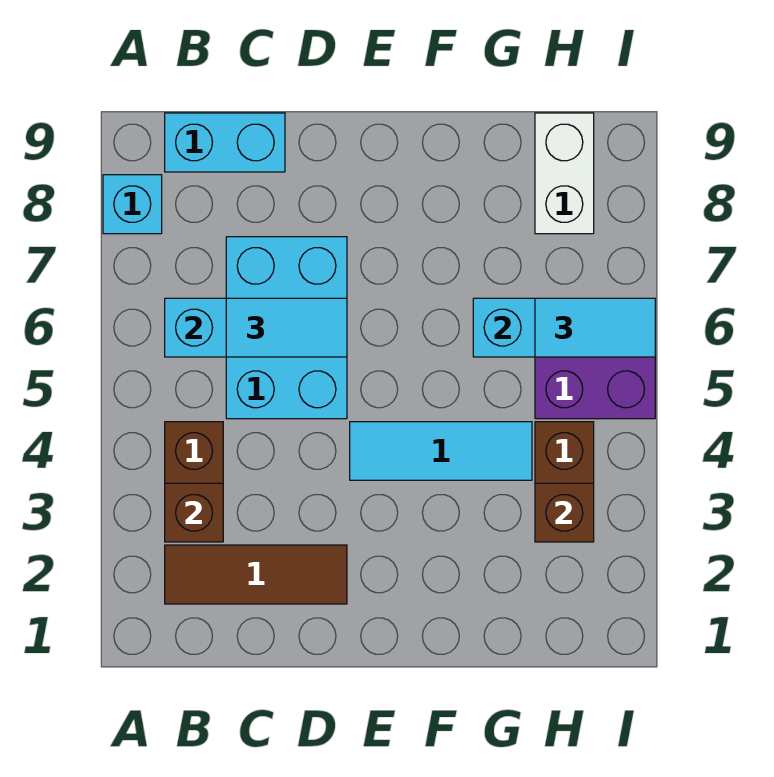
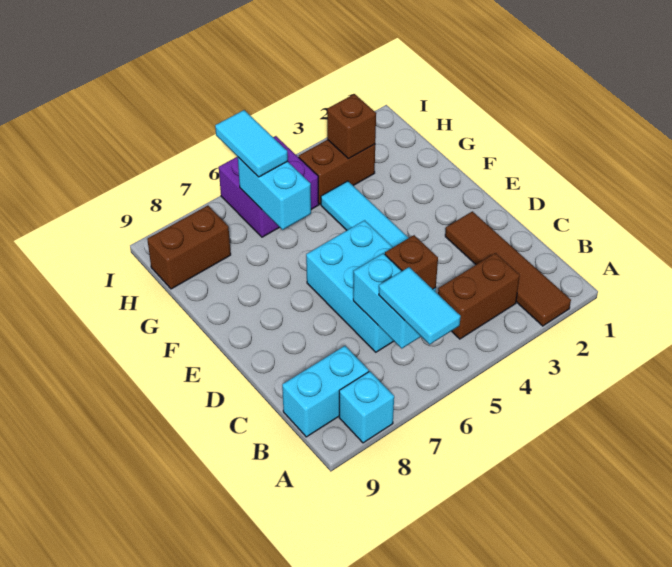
brown 1x3 tile [165,545,347,604] -> brown 1x4 tile [445,211,571,326]
brown 1x1 brick [165,483,223,542] -> brown 1x1 brick moved to [385,235,438,289]
cyan 1x2 brick [165,113,285,172] -> cyan 1x2 brick turned to [282,346,369,437]
cyan 2x3 brick [226,237,347,419] -> cyan 2x3 brick turned to [306,220,436,352]
cyan 1x2 tile [226,298,347,357] -> cyan 1x2 tile moved to [379,267,461,344]
white 1x2 brick [535,113,594,234] -> brown 1x2 brick [147,206,231,289]

